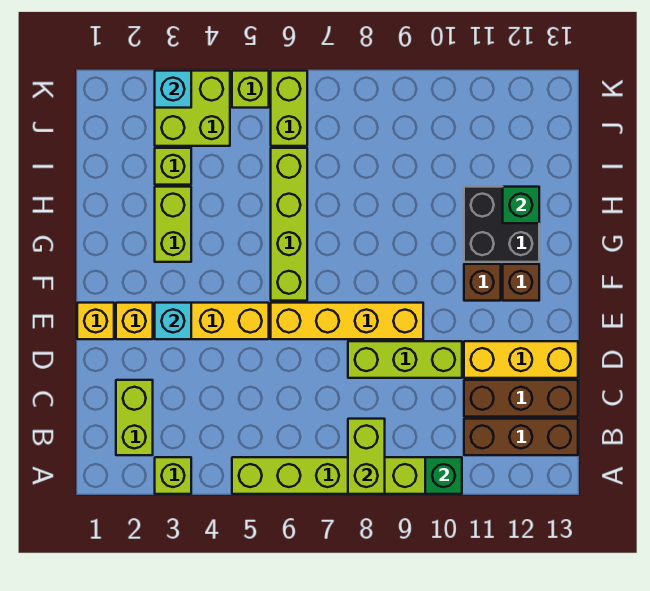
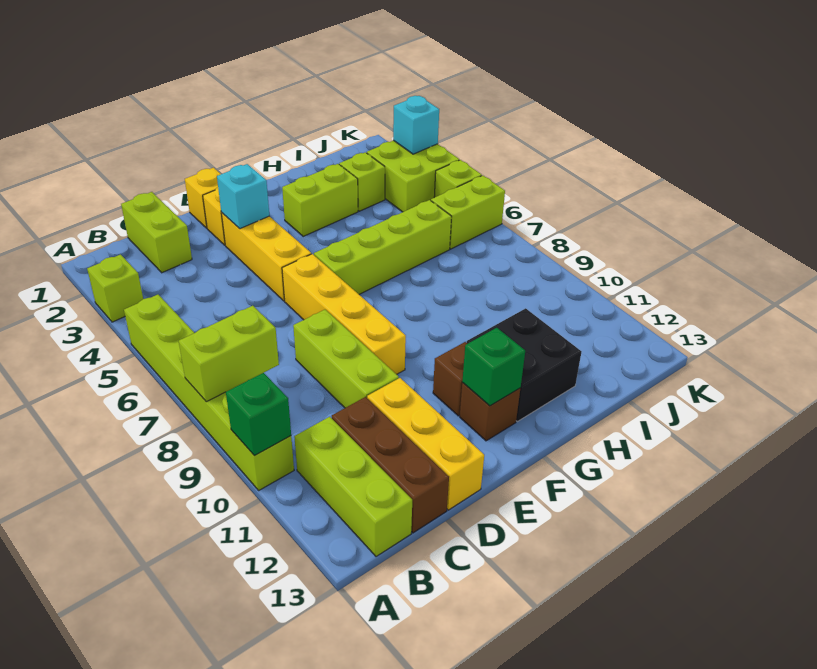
lime 1x2 brick [116,380,153,455] -> lime 1x2 brick turned to [121,192,192,273]
brown 1x3 brick [464,419,578,455] -> lime 1x3 brick [294,417,412,557]
green 1x1 brick [503,187,539,223] -> green 1x1 brick moved to [462,328,525,406]

